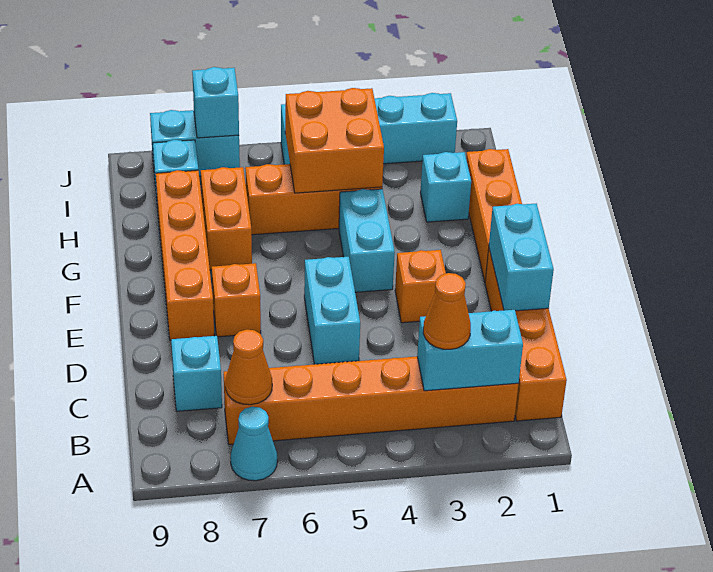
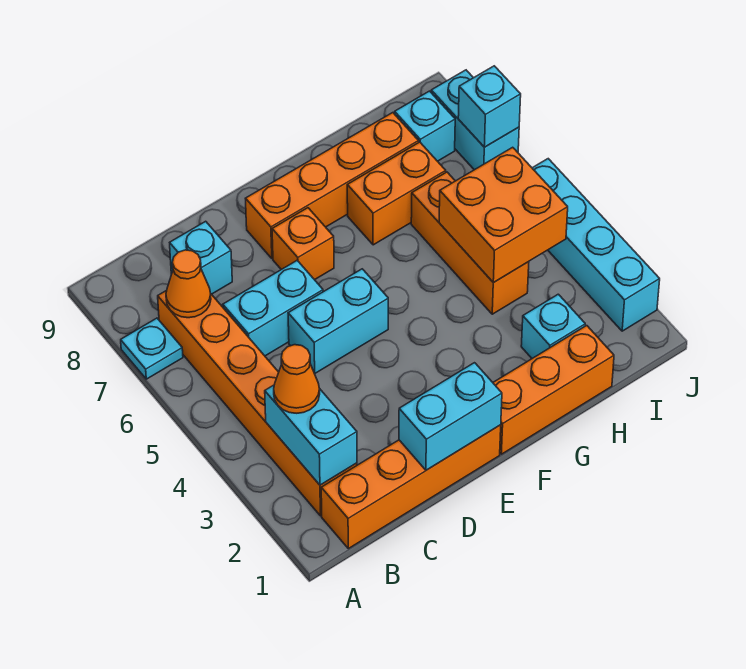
cyan 1x1 cone [231,407,277,481] -> cyan 1x1 plate [121,318,183,379]
orange 1x1 brick [395,250,446,323] -> none
cyan 1x2 brick [339,189,395,292] -> cyan 1x2 brick moved to [223,261,323,356]

